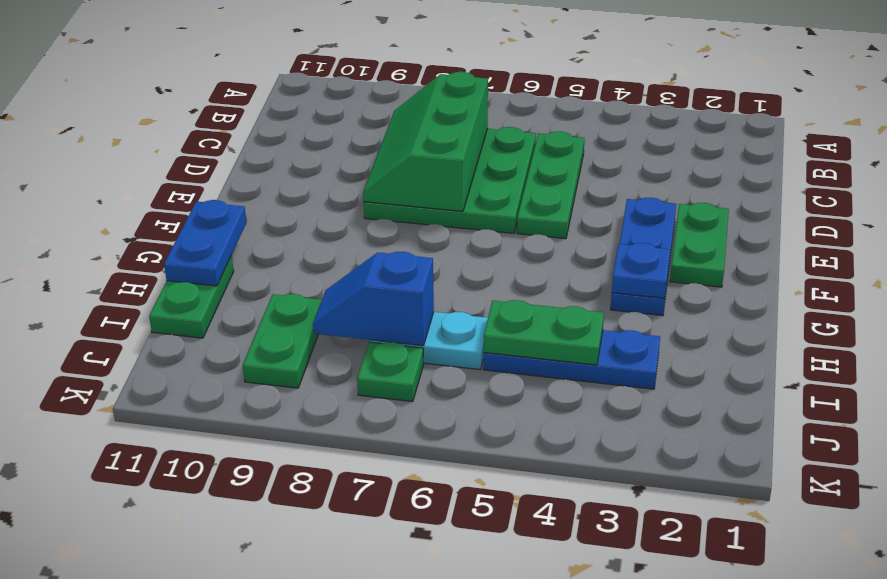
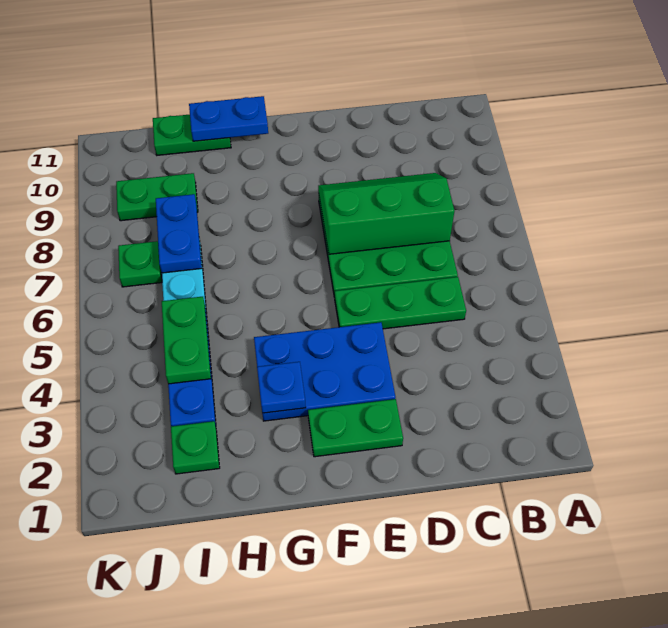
blue 1x3 plate [610,198,676,316] -> blue 2x3 plate [254,322,396,421]
none -> green 1x1 plate [171,421,220,474]
blue 1x2 slope [313,252,434,346] -> blue 1x2 plate [156,194,202,273]

